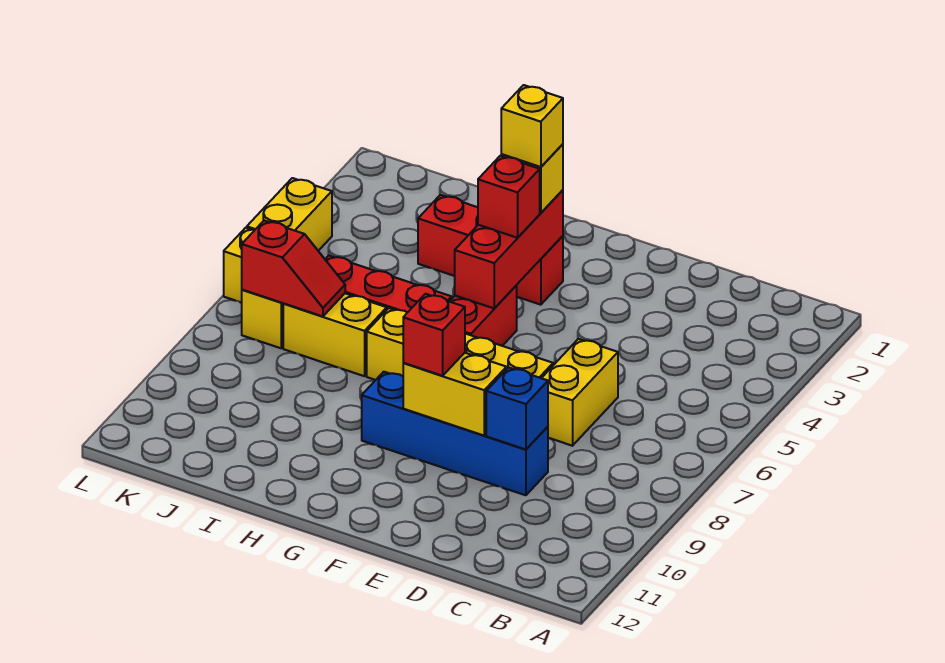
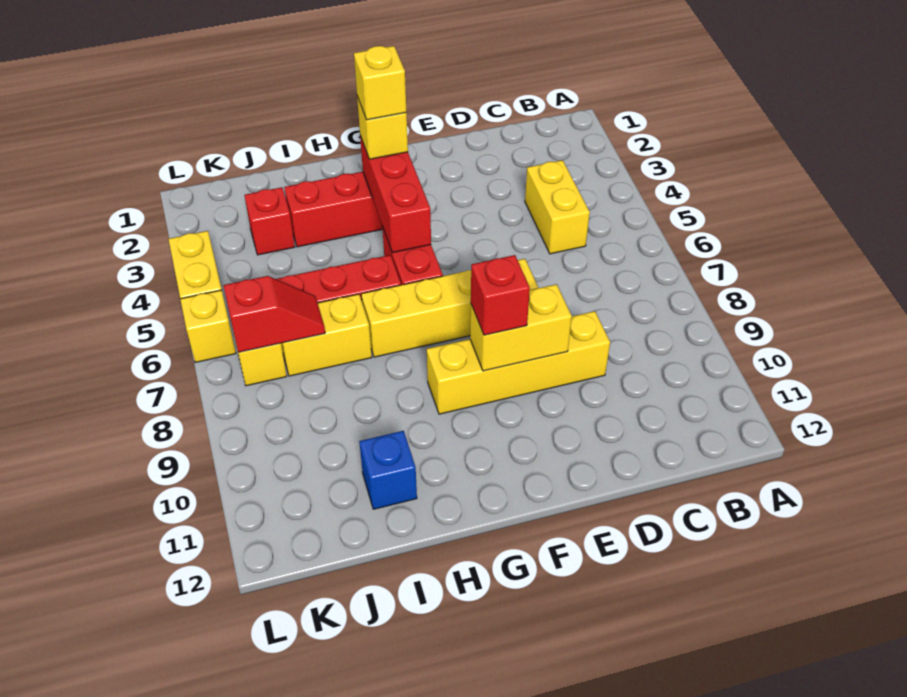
yellow 1x2 brick [542,339,618,446] -> yellow 1x2 brick moved to [525,160,590,254]
blue 1x4 brick [362,372,548,495] -> yellow 1x4 brick [427,311,610,414]
blue 1x1 brick [486,367,548,449] -> blue 1x1 brick moved to [359,431,417,509]
red 1x1 brick [478,156,540,238] -> red 1x1 brick moved to [244,187,295,255]

